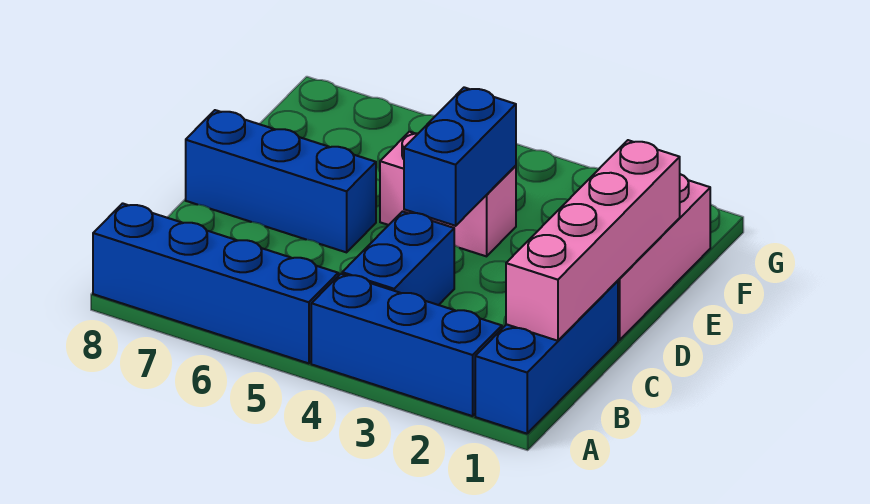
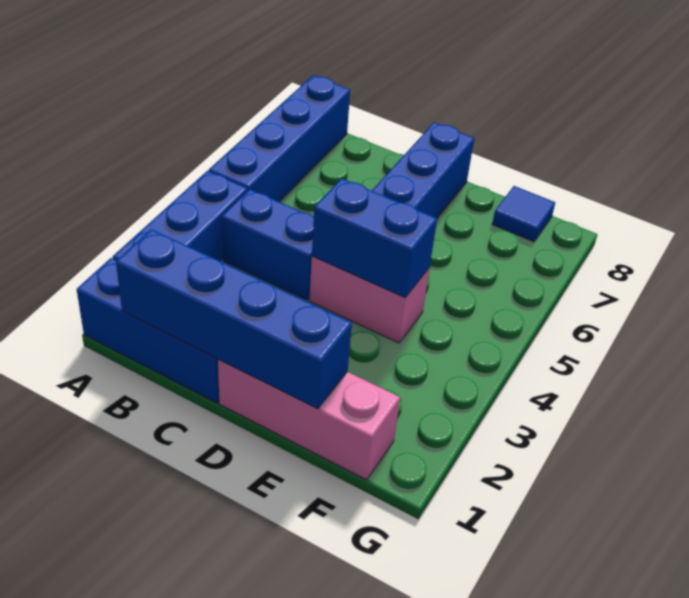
pink 1x4 brick [506,140,680,341] -> blue 1x4 brick [116,229,352,409]
pink 1x2 brick [380,132,516,256] -> pink 1x2 brick turned to [310,256,429,343]
none -> blue 1x1 tile [492,186,555,242]

